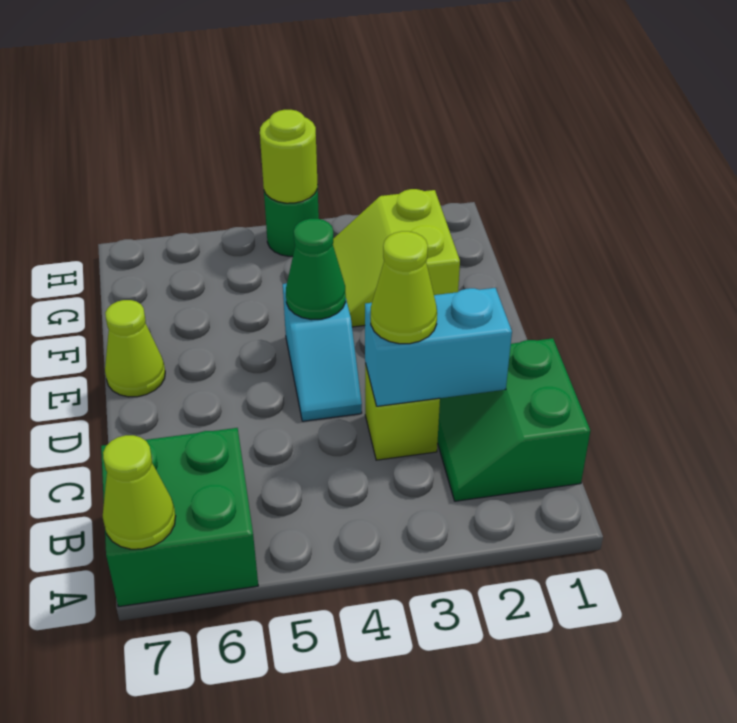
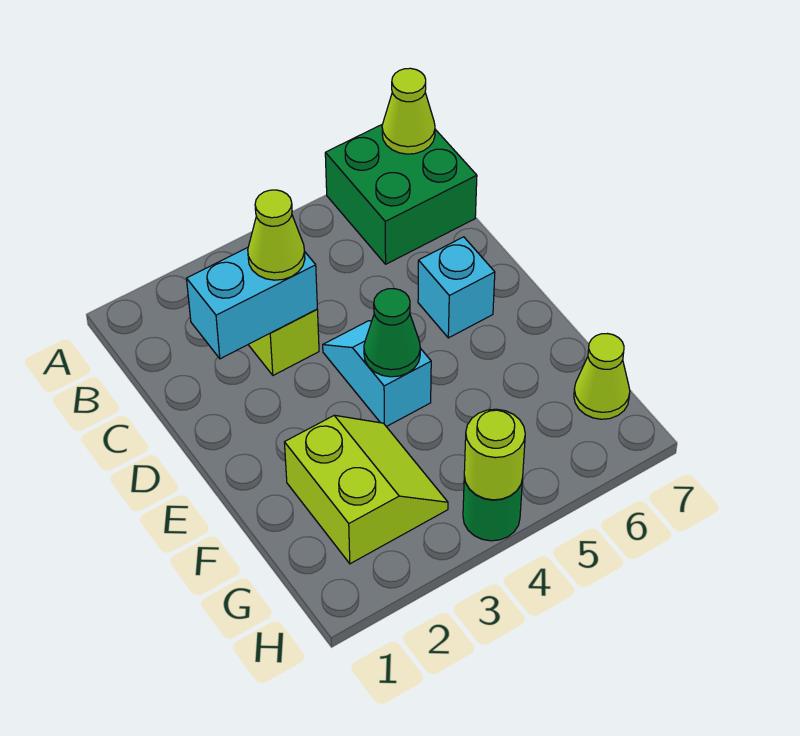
green 2x2 slope [438,338,590,501] -> none
none -> cyan 1x1 brick [418,237,495,338]
lime 1x1 cone [105,300,165,397] -> lime 1x1 cone moved to [574,334,630,419]

